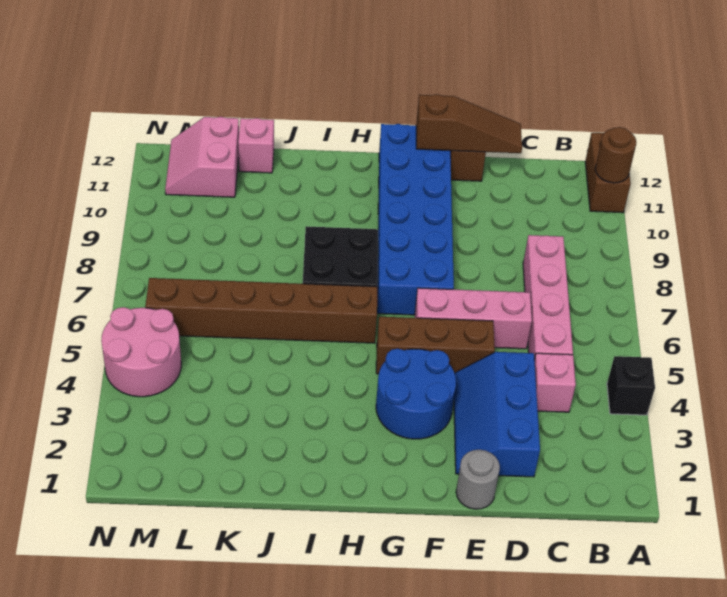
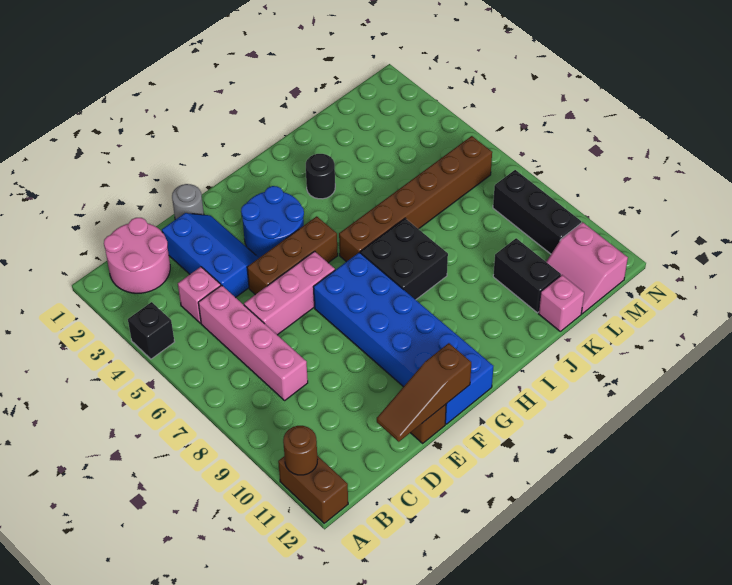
none -> black 1x1 round brick [306,154,335,199]
none -> black 1x2 brick [493,238,561,313]
pink 2x2 slope [165,117,239,197] -> pink 2x2 slope turned to [546,222,628,314]
pink 2x2 round brick [101,307,181,397] -> pink 2x2 round brick moved to [104,218,170,293]
none -> black 1x3 brick [493,170,581,254]

